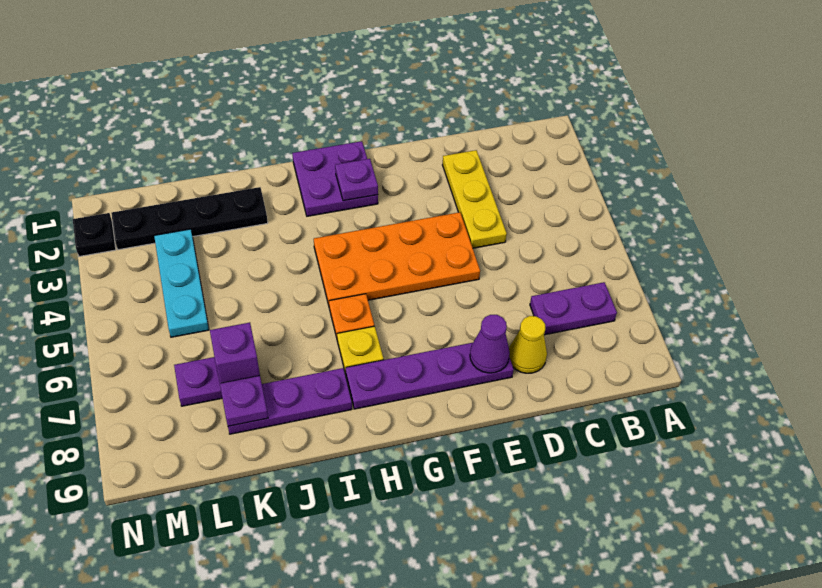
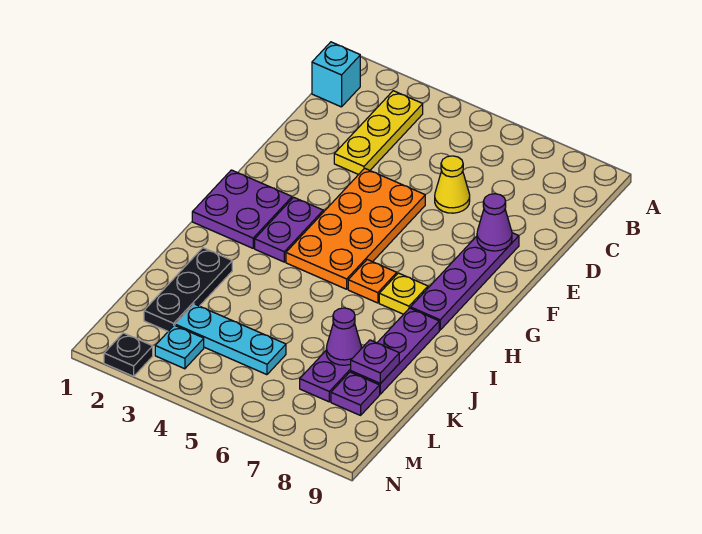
none -> cyan 1x1 brick [312,42,360,107]
purple 1x2 plate [530,282,617,335] -> purple 1x2 plate moved to [255,197,323,262]
yellow 1x3 plate [443,150,507,248] -> yellow 1x3 plate turned to [334,91,423,175]
yellow 1x1 cone [509,316,547,373] -> yellow 1x1 cone moved to [435,156,470,213]
purple 1x1 plate [335,159,378,201] -> purple 1x1 plate moved to [331,372,380,415]
black 1x4 plate [111,187,268,250] -> black 1x3 plate [144,248,232,331]
purple 1x1 brick [210,323,260,383] -> purple 1x1 cone [326,308,362,365]
none -> cyan 1x1 plate [155,325,204,369]

